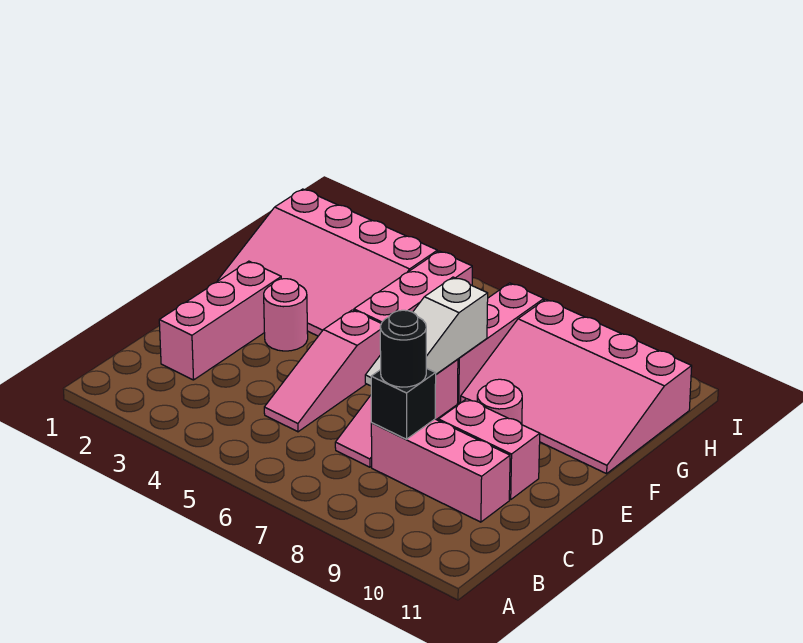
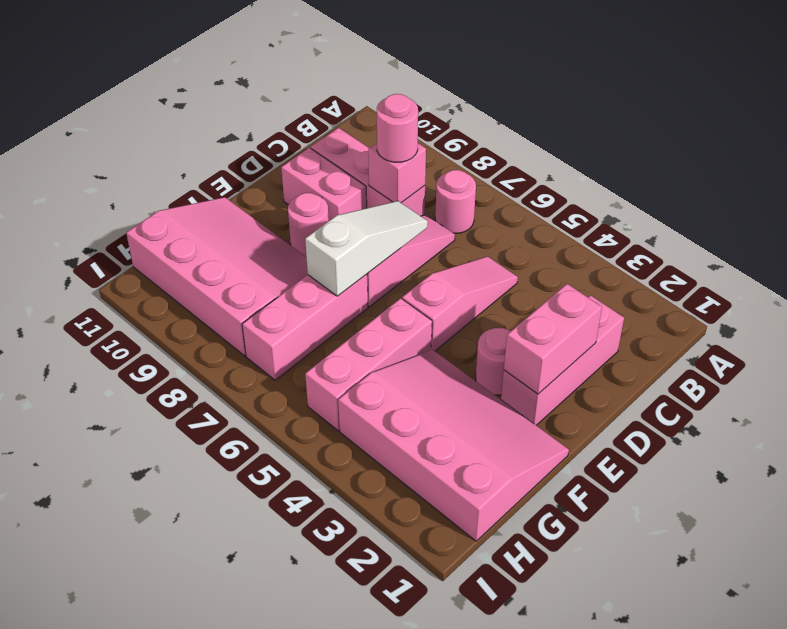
none -> pink 1x1 round brick [435,170,476,233]
black 1x1 brick [371,368,436,439] -> pink 1x1 brick [368,143,426,203]
black 1x1 round brick [380,310,426,387] -> pink 1x1 round brick [377,94,418,162]
none -> pink 1x2 brick [504,284,602,394]

